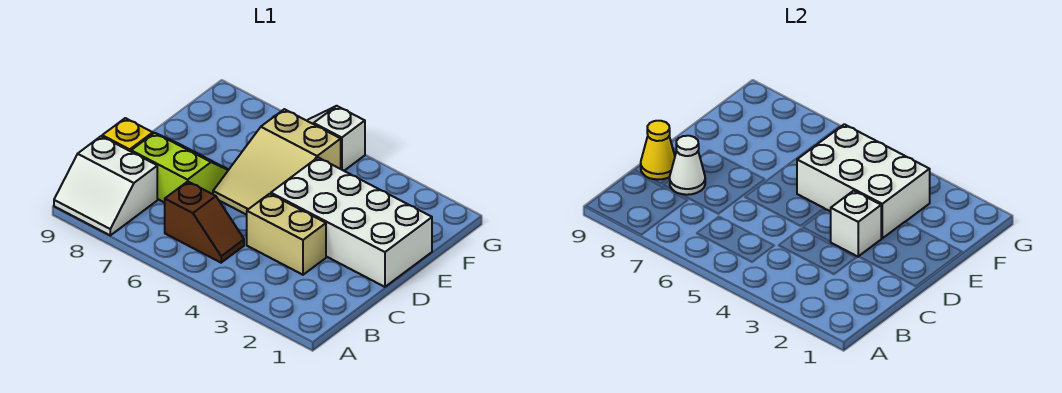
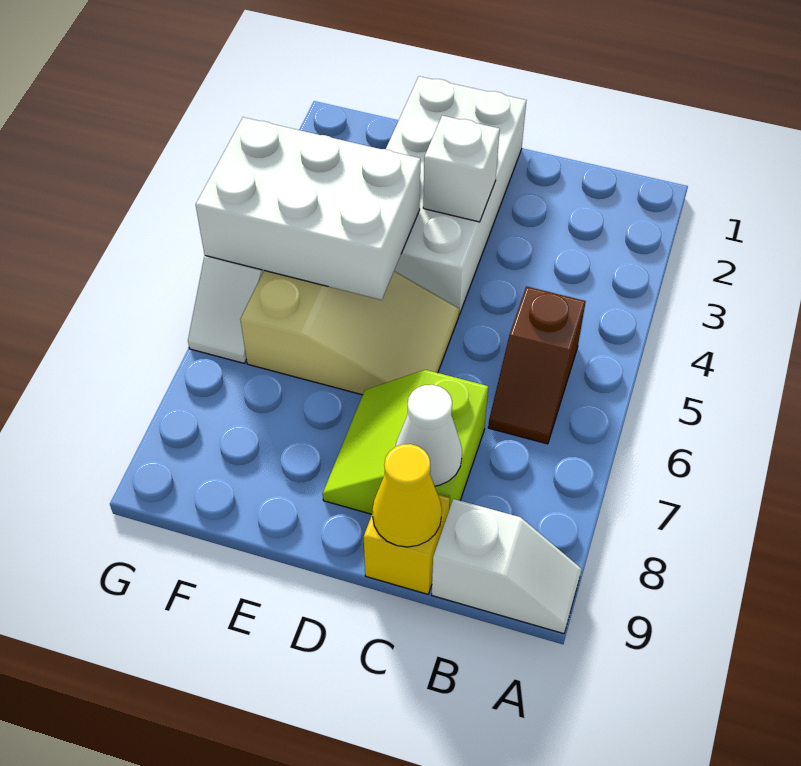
white 2x2 slope [54,136,157,235] -> white 1x2 slope [432,499,582,634]
brown 1x2 slope [165,182,244,263] -> brown 1x2 slope turned to [488,286,586,444]
tan 1x2 brick [247,194,326,275] -> none
white 2x3 brick [797,124,930,238] -> white 2x3 brick turned to [196,117,420,300]

